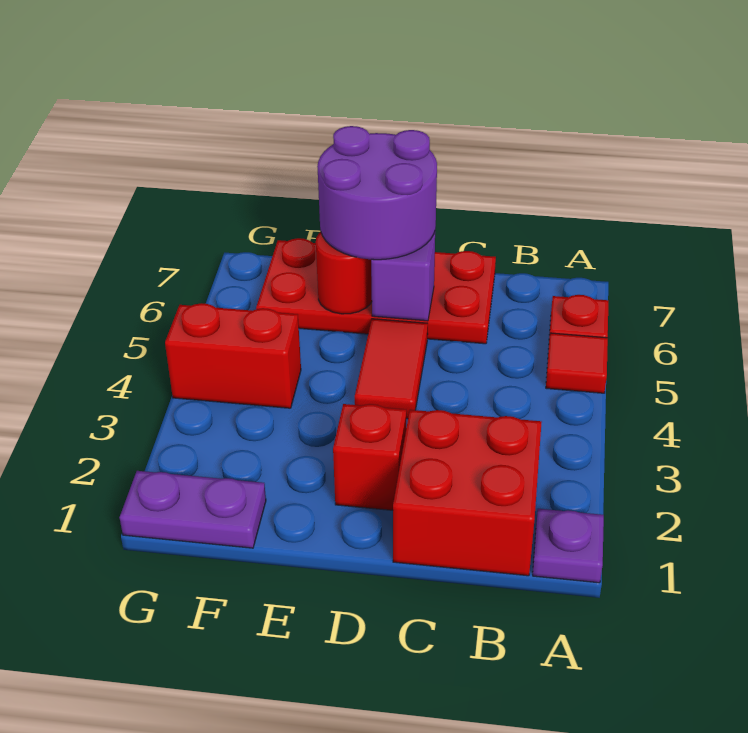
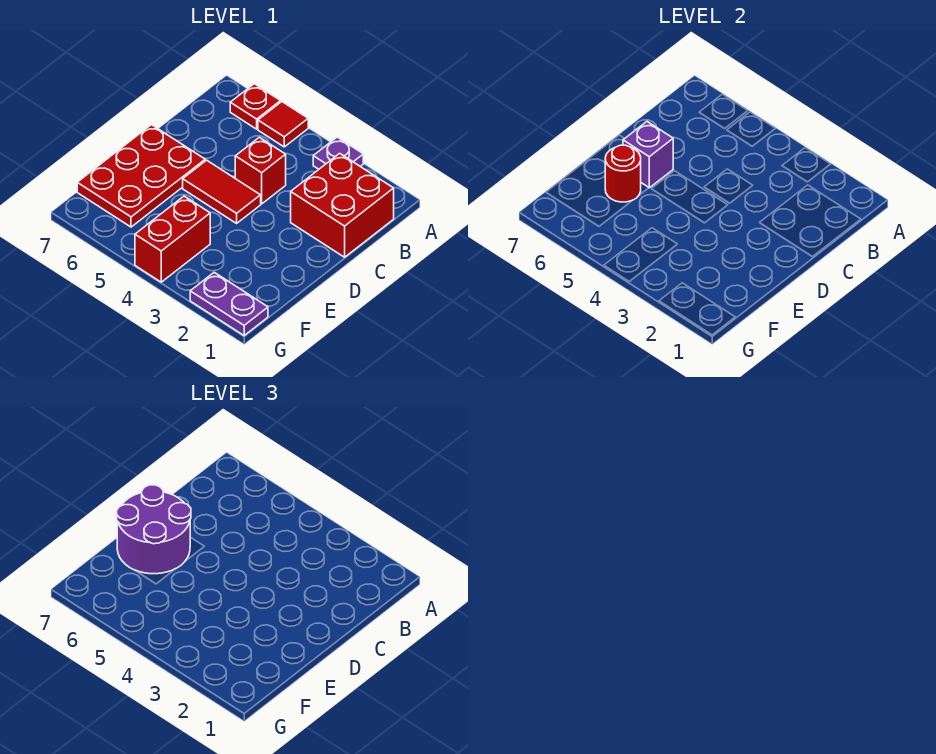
purple 1x1 plate [533,509,604,583] -> purple 1x1 plate moved to [313,137,363,169]
red 2x4 plate [256,238,496,344] -> red 2x3 plate [77,125,205,227]
red 1x1 brick [333,404,406,510] -> red 1x1 brick moved to [235,137,286,204]
purple 1x2 plate [120,471,266,548] -> purple 1x2 plate turned to [190,272,268,335]

